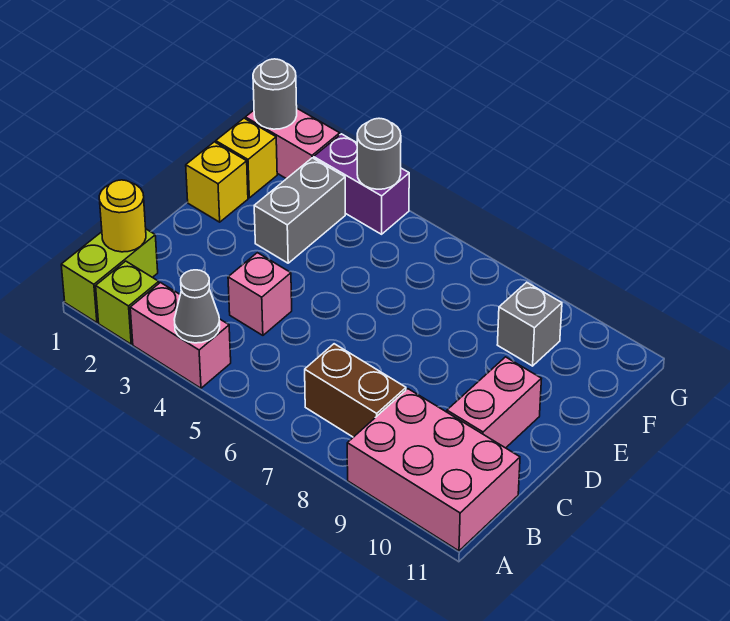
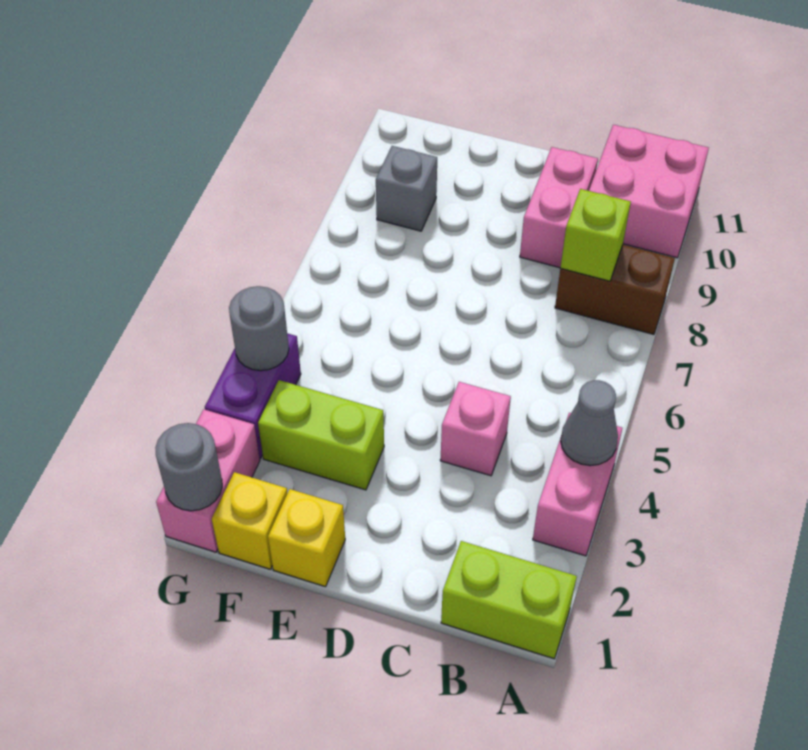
lime 1x1 brick [96,261,159,344] -> lime 1x1 brick moved to [561,189,631,281]
pink 2x3 brick [347,389,520,551] -> pink 2x2 brick [589,125,709,258]
yellow 1x1 round brick [99,180,146,252] -> none
brown 1x2 brick [305,344,406,437] -> brown 1x2 brick turned to [555,245,675,334]
pink 1x2 brick [447,357,541,448] -> pink 1x2 brick turned to [520,147,598,268]
grey 1x2 brick [254,158,345,263] -> lime 1x2 brick [258,380,384,490]

